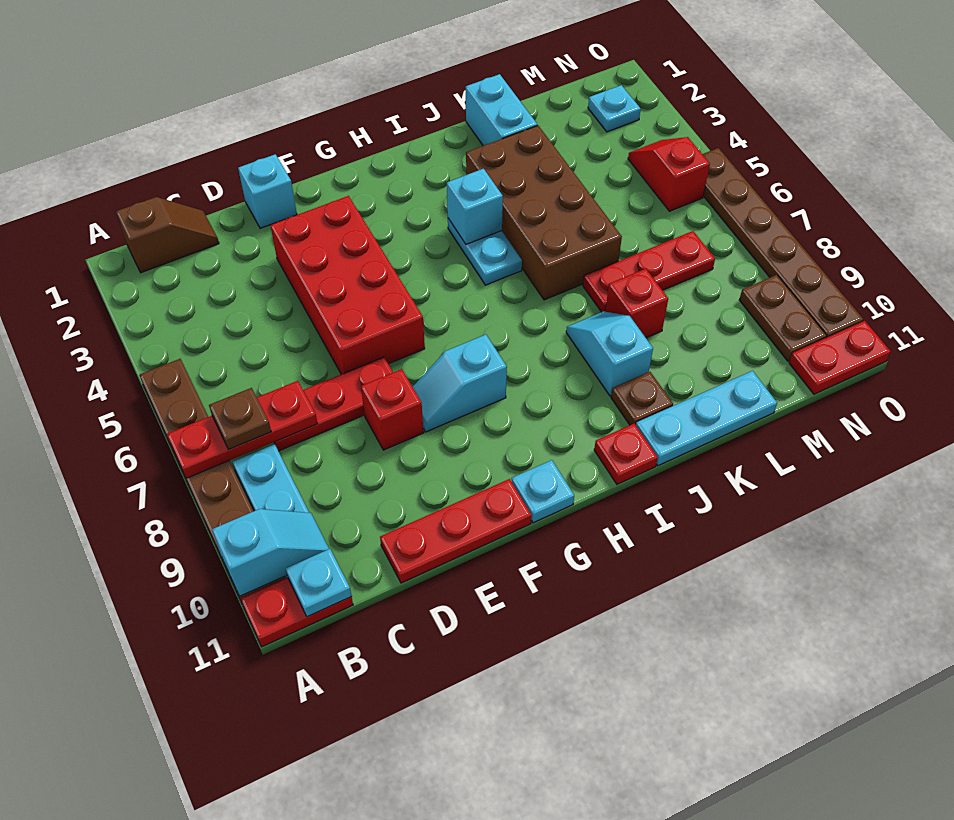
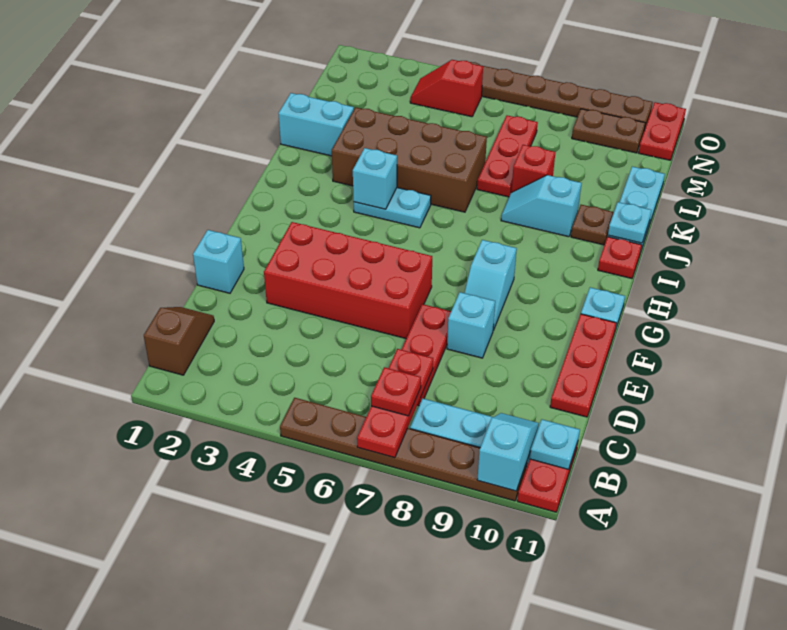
brown 1x1 plate [209,388,271,449] -> red 1x1 plate [371,367,421,416]
red 1x1 brick [361,369,424,450] -> cyan 1x1 brick [447,292,495,358]
cyan 1x1 plate [588,85,641,132] -> cyan 1x1 plate moved to [608,202,651,243]

